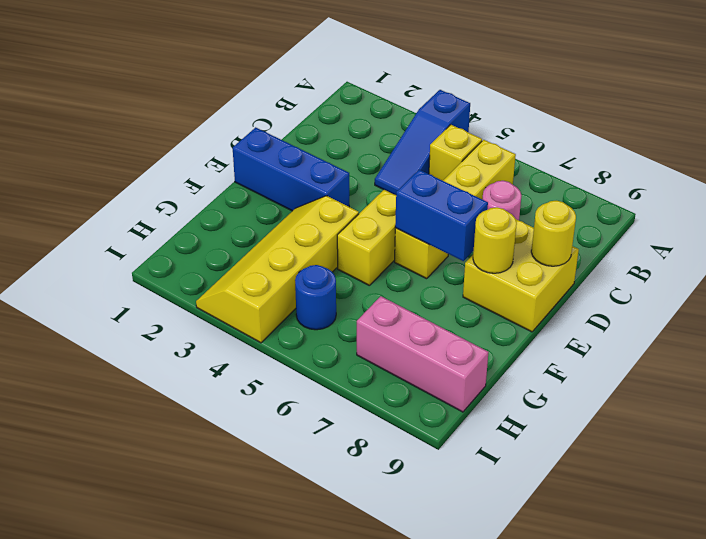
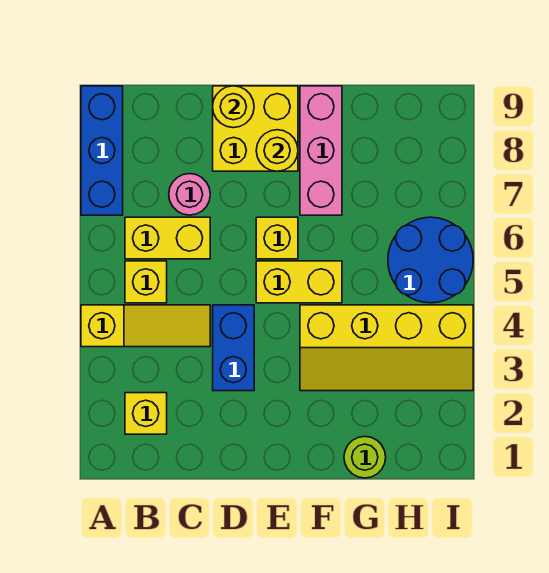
blue 1x3 slope [375,90,470,195] -> yellow 1x3 slope [81,305,210,347]
none -> yellow 1x1 brick [125,393,167,434]
blue 1x3 brick [233,127,349,211] -> blue 1x3 brick moved to [81,86,123,215]
blue 1x2 brick [395,170,488,261] -> blue 1x2 brick moved to [213,305,254,391]
none -> lime 1x1 round brick [344,436,386,478]
blue 1x1 round brick [295,265,336,330] -> blue 2x2 round brick [388,217,473,303]
pink 1x3 brick [357,296,489,412] -> pink 1x3 brick moved to [300,86,342,215]

